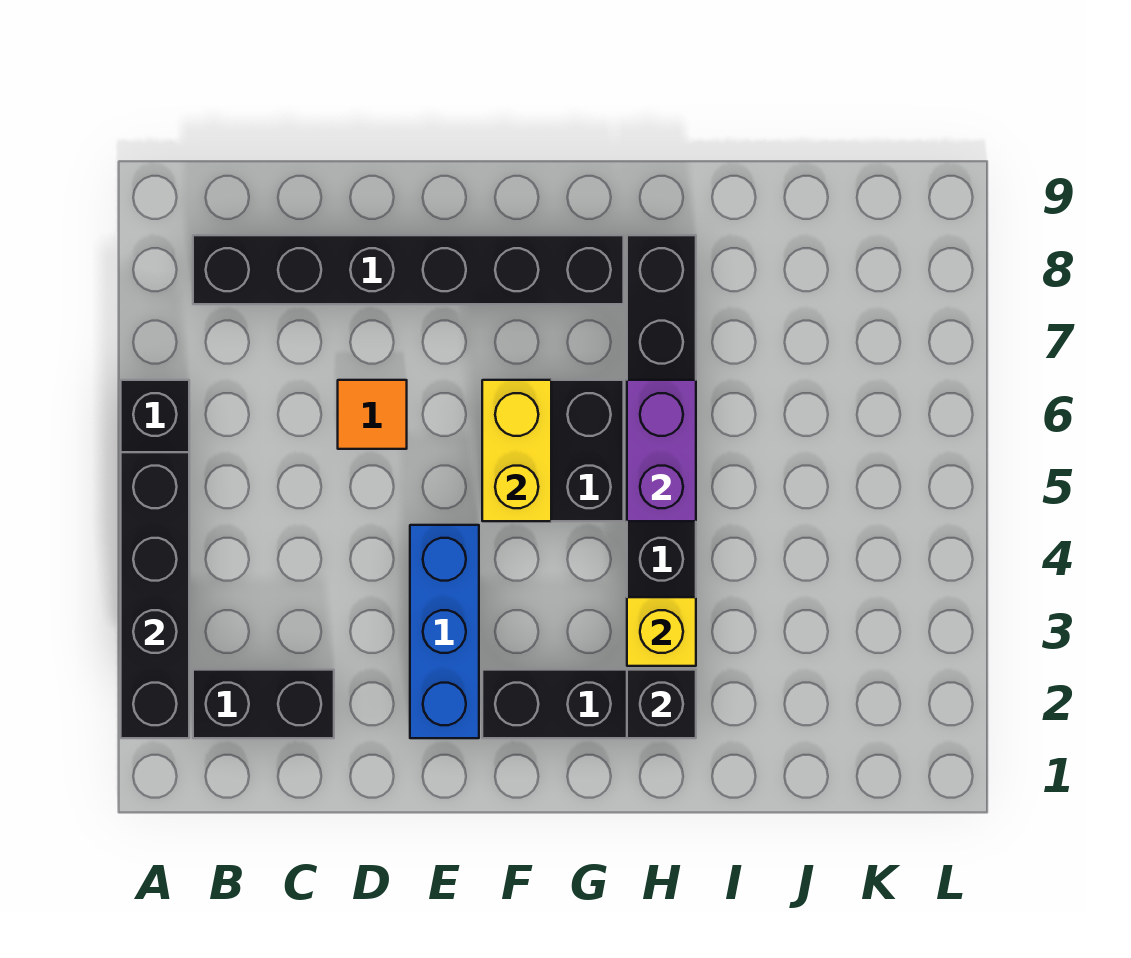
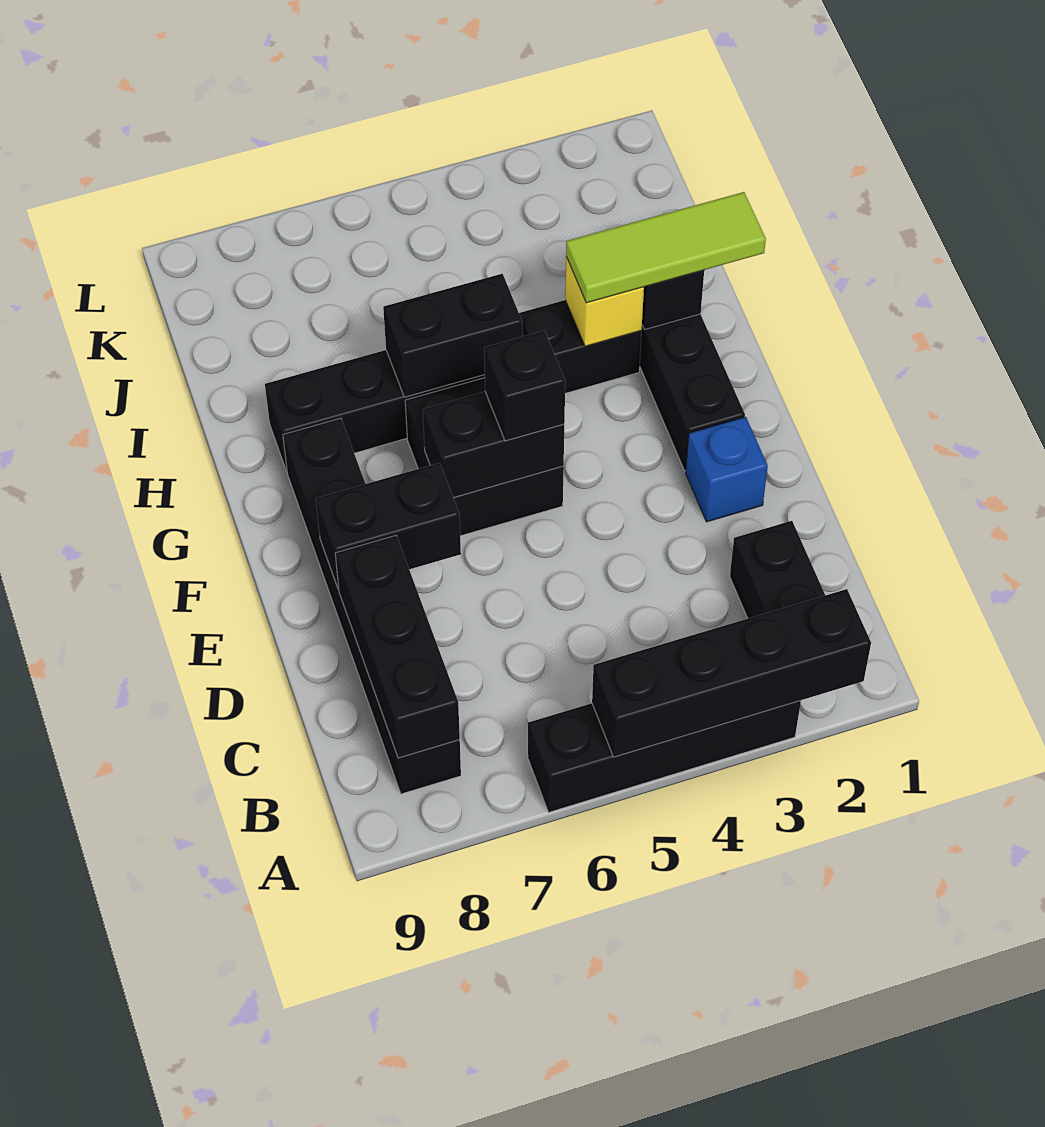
none -> black 1x3 brick [335,536,460,758]
orange 1x1 tile [338,380,407,449] -> none
blue 1x3 brick [410,525,479,738] -> blue 1x1 brick [686,417,768,522]
none -> black 1x2 brick [316,463,461,590]
yellow 1x2 brick [482,380,551,521] -> black 1x2 brick [423,392,564,498]
none -> black 1x1 brick [484,331,565,441]
none -> lime 1x3 tile [566,192,766,303]
purple 1x2 brick [627,380,696,521] -> black 1x2 brick [383,274,522,397]

